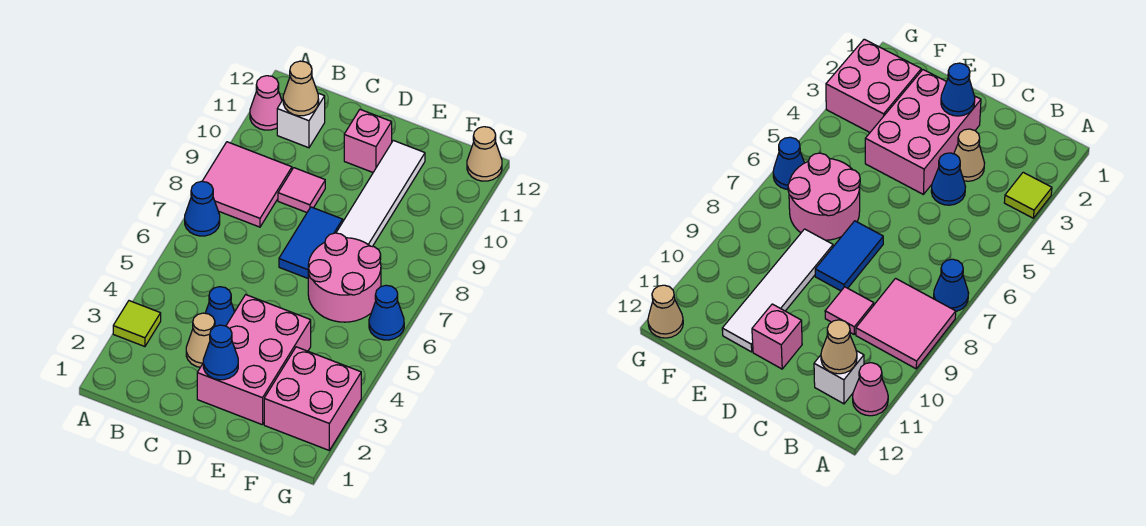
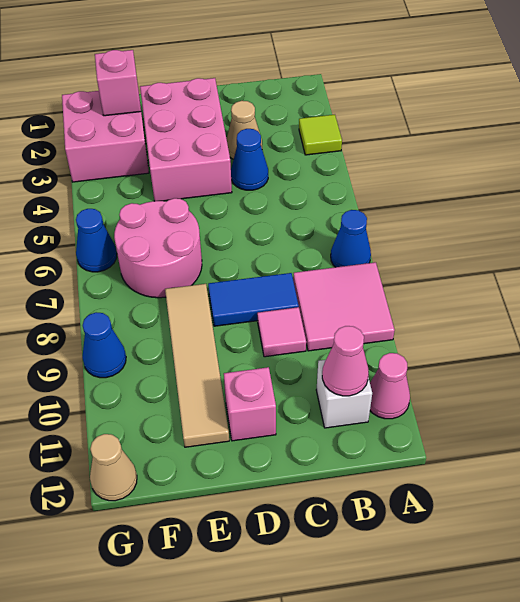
tan 1x1 cone [283,61,319,116] -> pink 1x1 cone [322,326,369,396]
blue 1x1 cone [203,325,238,380] -> blue 1x1 cone moved to [82,312,126,378]
blue 1x2 tile [279,207,343,278] -> blue 1x2 tile turned to [208,273,299,326]
white 1x4 tile [336,140,425,247] -> tan 1x4 tile [165,284,229,447]
none -> pink 1x1 brick [95,50,141,116]

